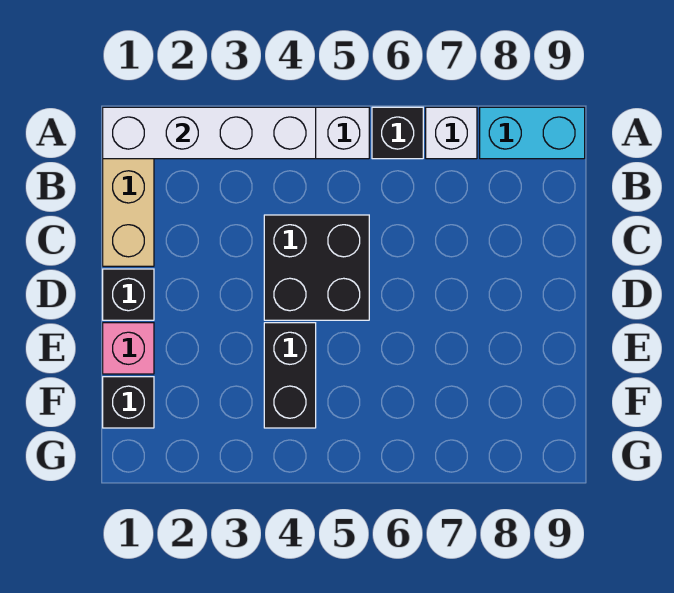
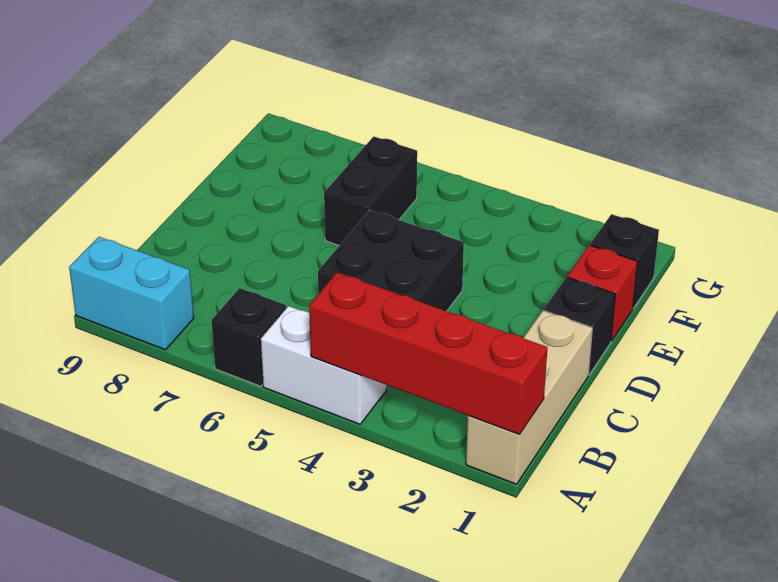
white 1x4 brick [103,107,316,159] -> red 1x4 brick [309,272,547,434]
white 1x1 brick [426,107,477,159] -> none
pink 1x1 brick [103,323,154,374] -> red 1x1 brick [567,245,638,341]
black 1x2 brick [264,323,316,428] -> black 1x2 brick moved to [324,136,417,245]

